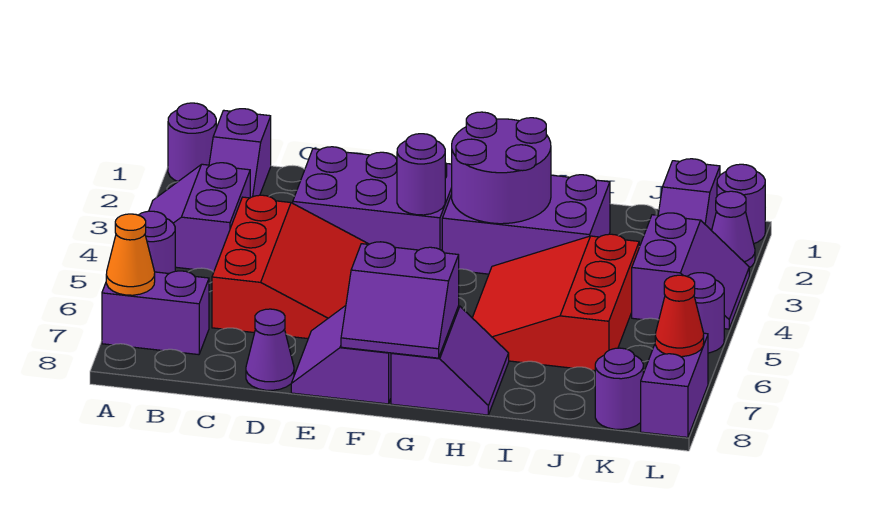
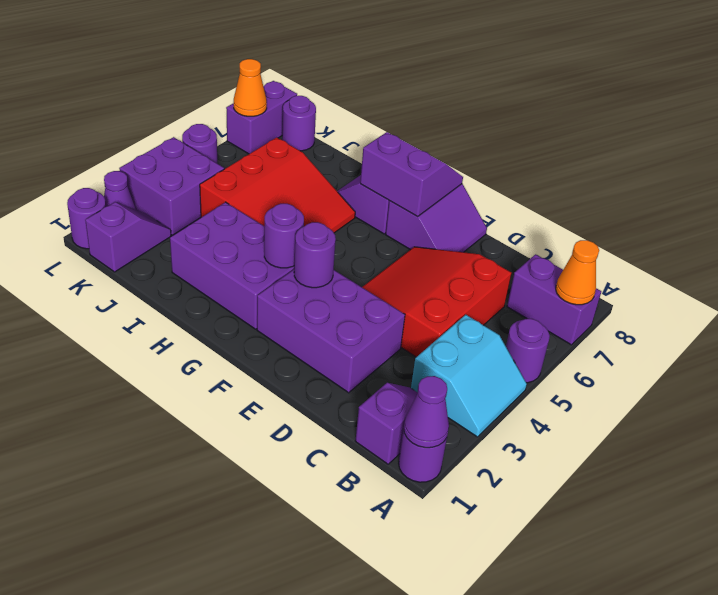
purple 2x2 slope [149,163,250,272] -> cyan 2x2 slope [411,315,527,437]
purple 1x1 cone [246,309,294,390] -> purple 1x1 cone moved to [404,376,449,448]
purple 2x2 round brick [452,112,551,224] -> purple 1x1 round brick [264,204,304,268]
purple 2x2 slope [632,213,749,329] -> purple 2x2 brick [119,137,224,235]
red 1x1 cone [655,275,704,357] -> orange 1x1 cone [234,59,267,116]

